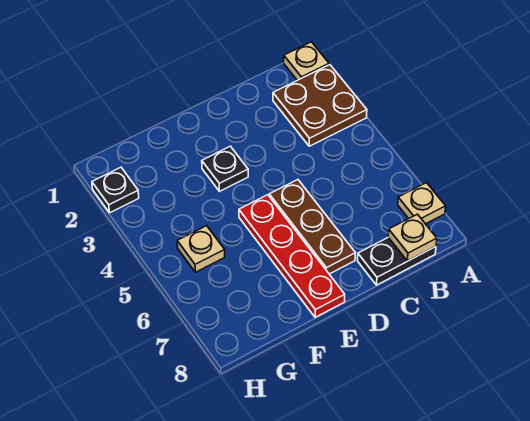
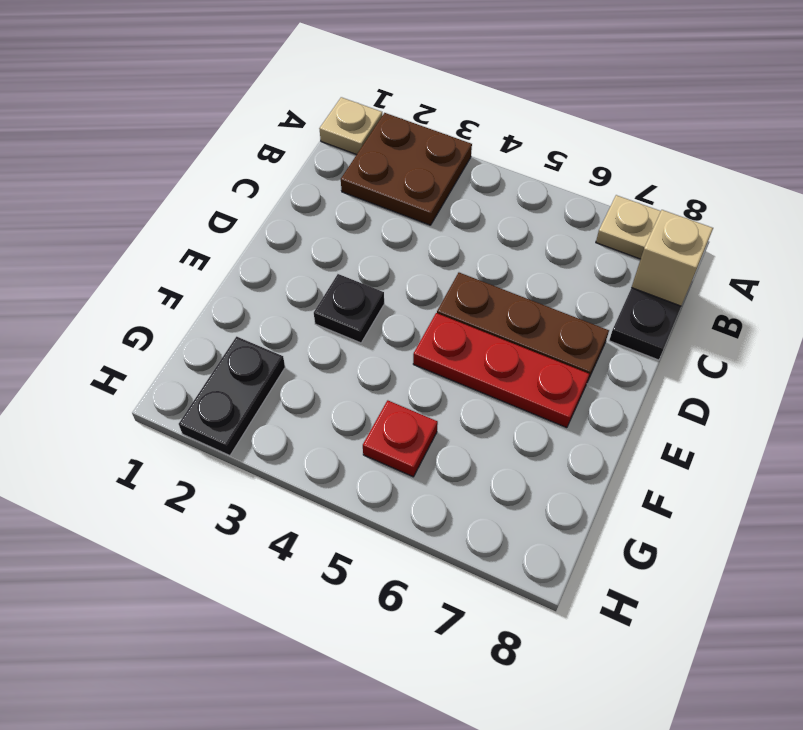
tan 1x1 plate [388,214,437,261] -> tan 1x1 brick [632,210,713,306]
red 1x4 plate [239,195,345,317] -> red 1x3 plate [413,313,589,428]
tan 1x1 plate [177,226,225,272] -> red 1x1 plate [363,400,438,477]
black 1x1 plate [92,167,139,213] -> black 1x2 plate [179,337,285,456]

